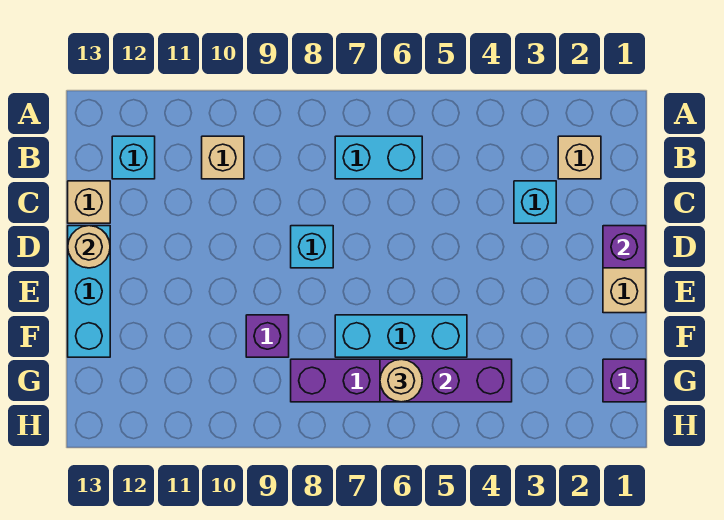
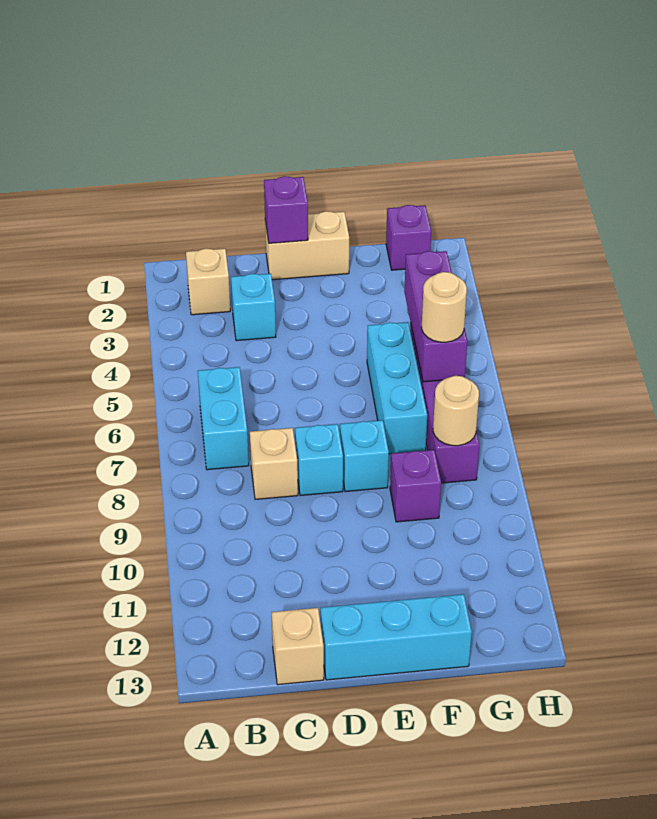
tan 1x1 brick [202,136,244,179] -> tan 1x1 brick moved to [250,428,298,499]
cyan 1x1 brick [112,136,155,179] -> cyan 1x1 brick moved to [340,420,389,492]
tan 1x1 round brick [68,226,110,268] -> tan 1x1 round brick moved to [433,376,479,446]

